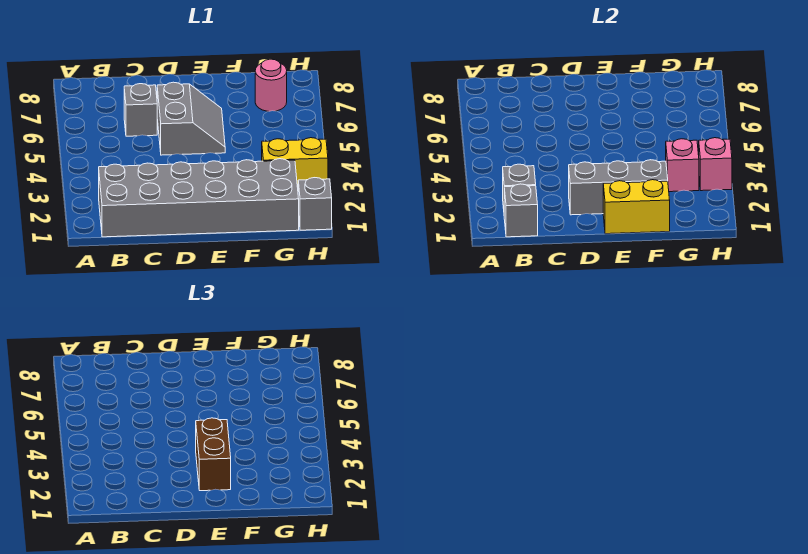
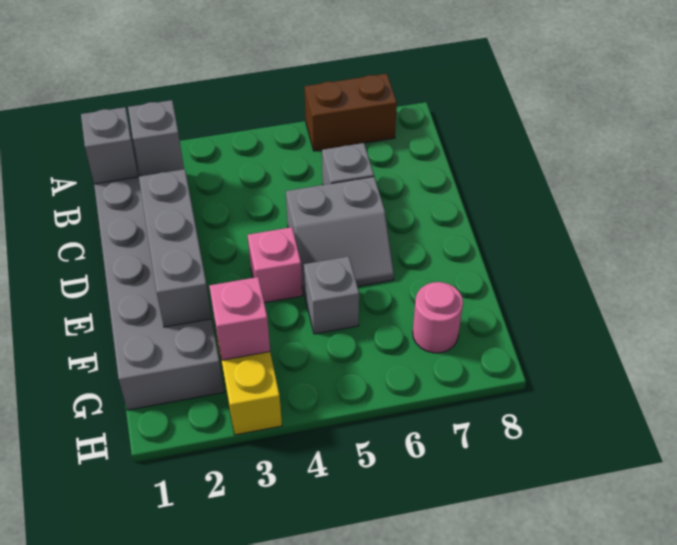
yellow 1x2 brick [603,180,670,234] -> none
brown 1x2 brick [196,418,231,491] -> brown 1x2 brick moved to [304,74,397,151]
grey 1x1 brick [298,178,332,230] -> grey 1x1 brick moved to [304,256,359,334]
pink 1x1 brick [699,138,732,191] -> pink 1x1 brick moved to [248,227,302,303]

